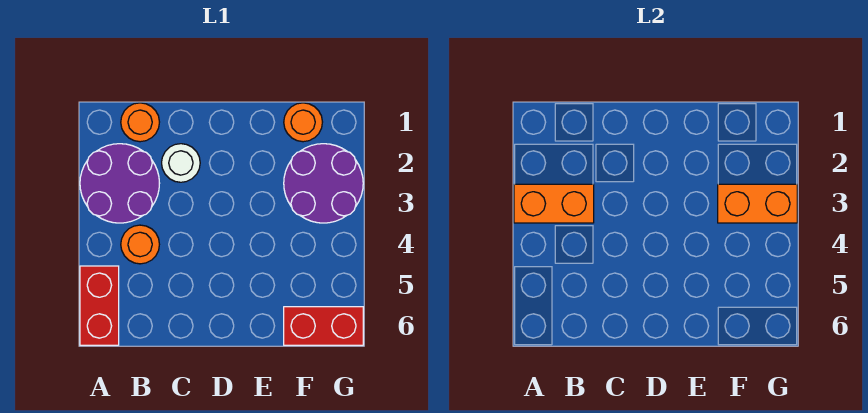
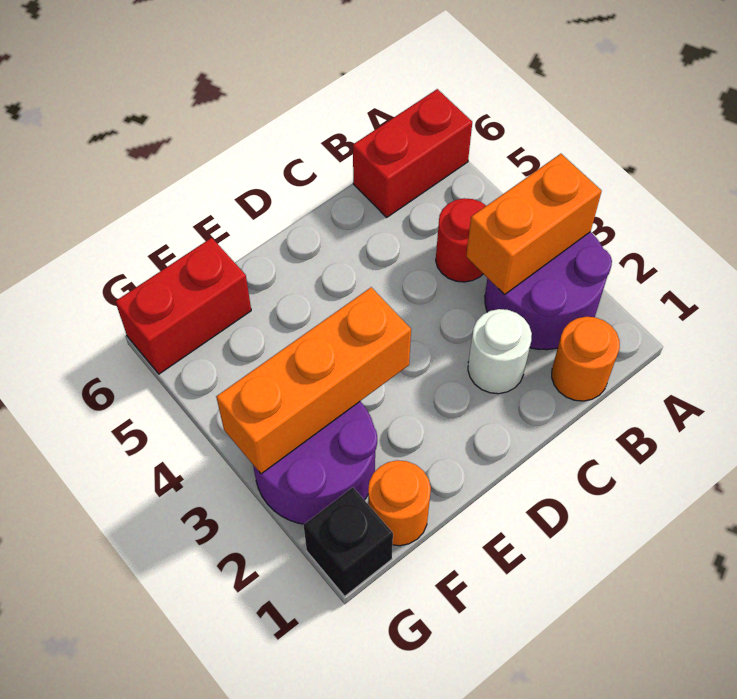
red 1x2 brick [80,266,119,345] -> red 1x2 brick turned to [353,89,472,217]
orange 1x1 round brick [121,225,159,264] -> red 1x1 round brick [436,198,486,282]
orange 1x2 brick [718,184,797,223] -> orange 1x3 brick [216,287,411,474]
none -> black 1x1 brick [304,487,393,596]

